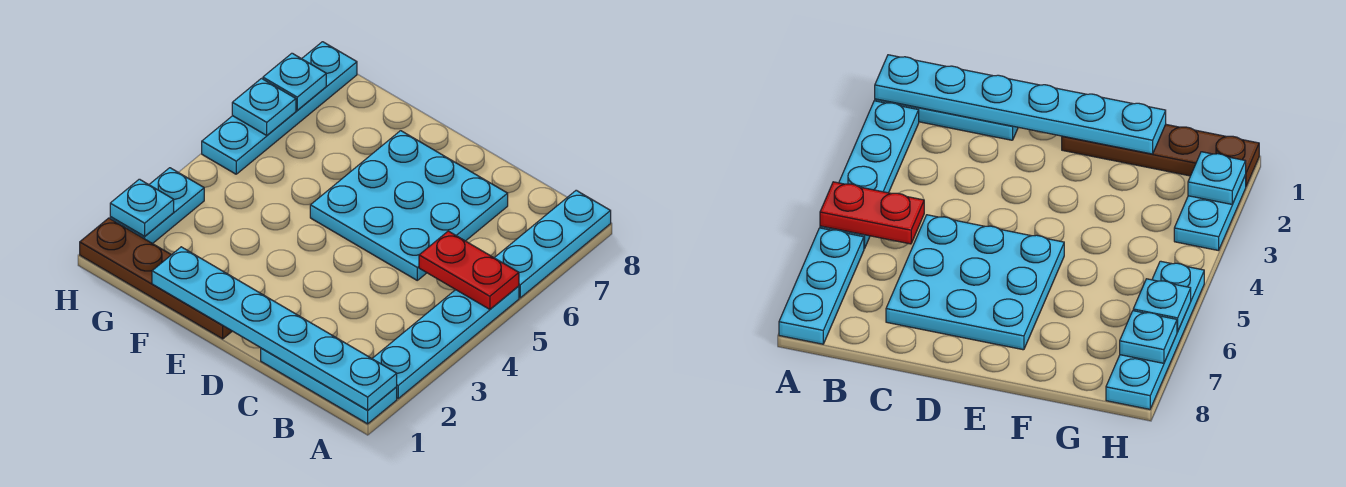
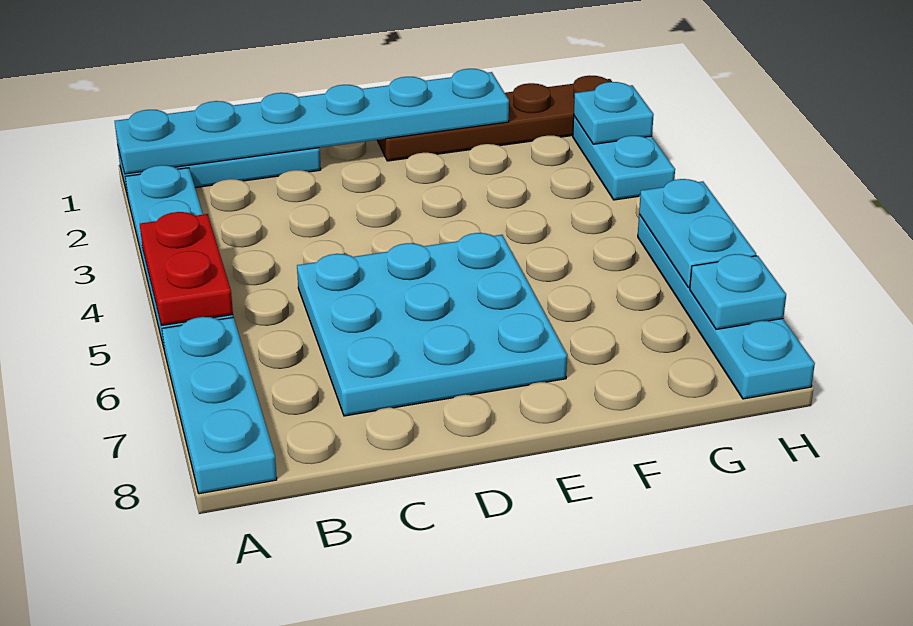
red 1x2 plate [419,231,519,309] -> red 1x2 plate turned to [140,212,233,326]
cyan 1x1 plate [232,79,296,135] -> cyan 1x2 plate [639,179,756,288]

